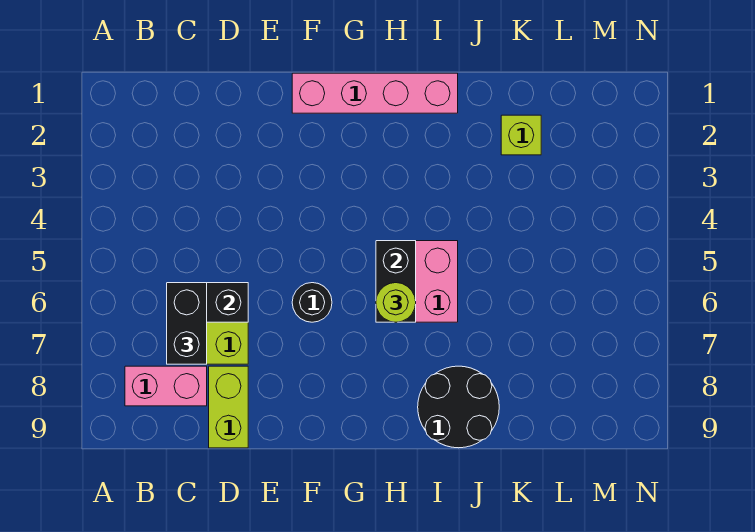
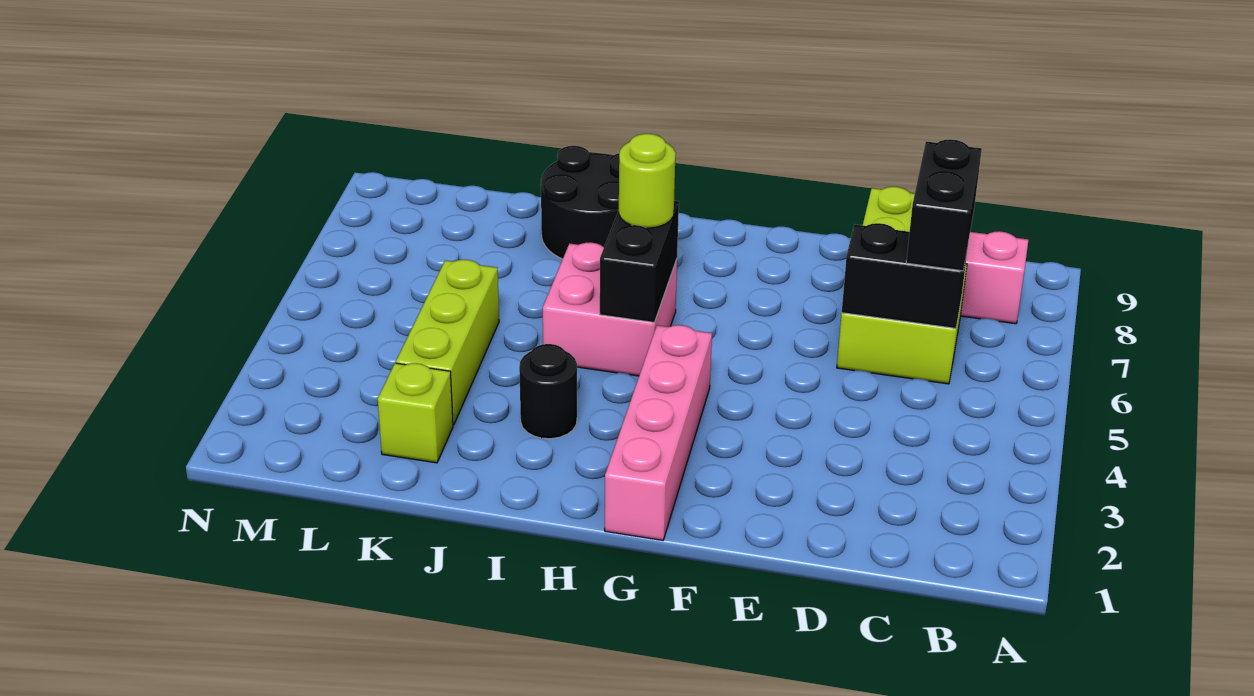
pink 1x4 brick [292,73,458,113] -> pink 1x4 brick turned to [605,325,712,540]
black 1x1 round brick [292,283,332,322] -> black 1x1 round brick moved to [519,344,577,439]
none -> lime 1x3 brick [396,260,499,425]

